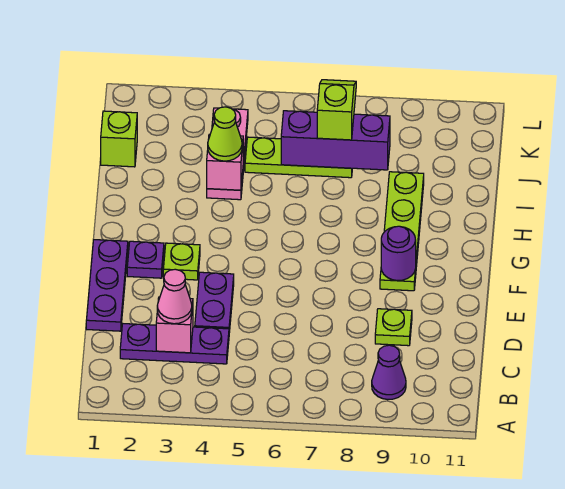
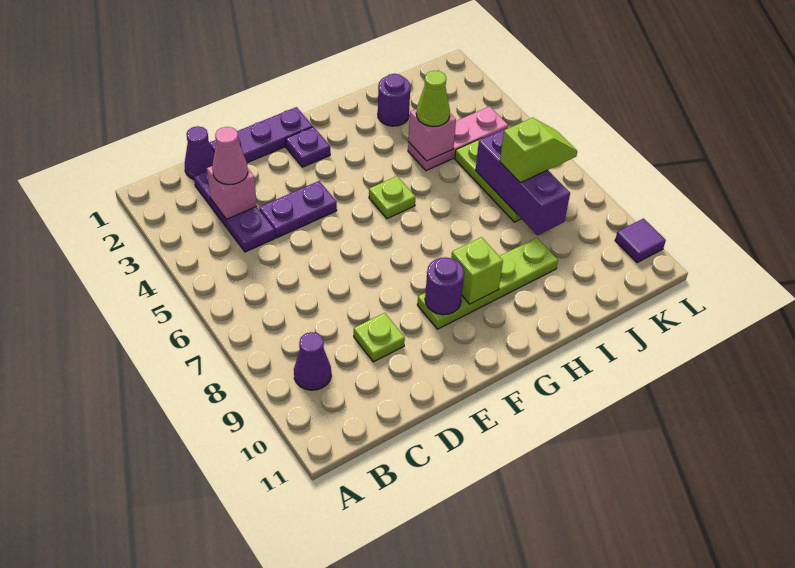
none -> purple 1x1 cone [185,126,214,179]
lime 1x1 plate [163,243,200,280] -> lime 1x1 plate moved to [369,176,415,219]
none -> purple 1x1 round brick [378,74,410,126]
lime 1x1 brick [101,111,137,167] -> lime 1x1 brick moved to [451,237,503,304]
none -> purple 1x1 tile [615,219,666,263]

